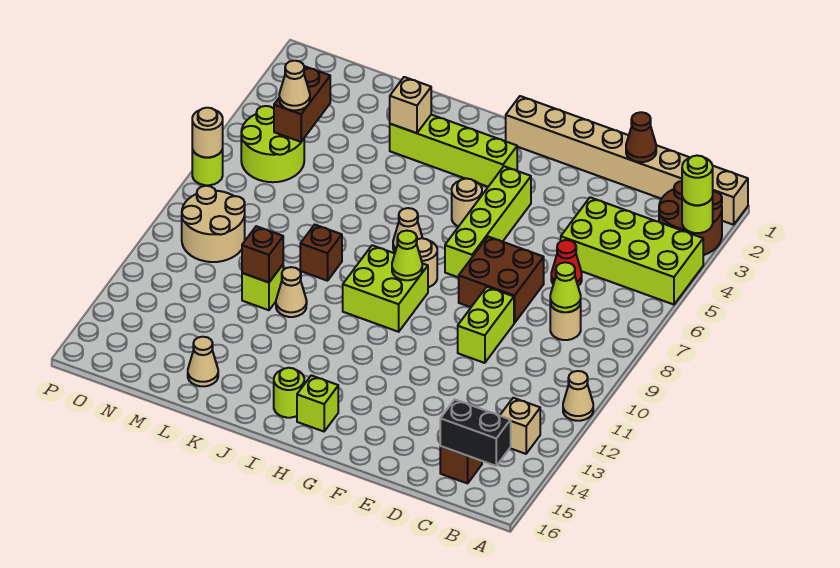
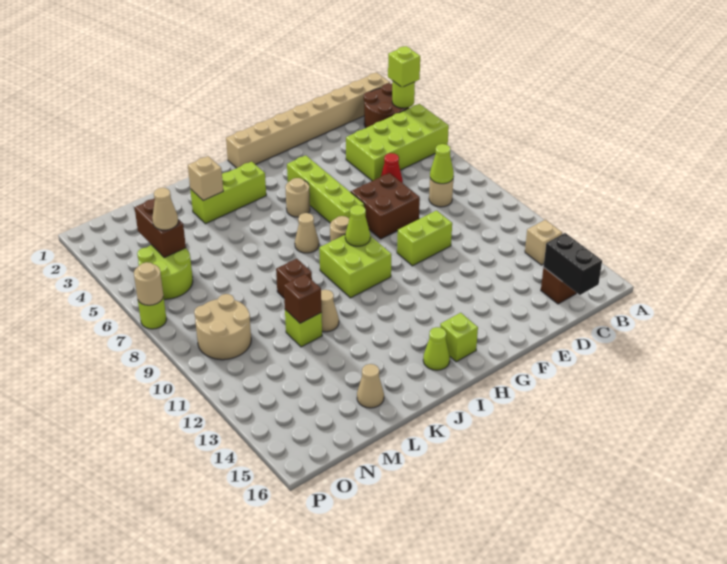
lime 1x1 round brick [682,156,713,205] -> lime 1x1 brick [388,46,420,87]
tan 1x1 cone [563,371,593,421] -> none
black 1x2 brick [440,400,511,466] -> black 1x2 brick turned to [544,233,602,295]
brown 1x1 cone [626,112,656,162] -> none
lime 1x2 brick [458,287,514,363] -> lime 1x2 brick turned to [397,211,452,266]
lime 1x4 brick [390,115,517,187] -> lime 1x3 brick [190,162,266,224]
lime 1x1 round brick [274,368,304,418] -> lime 1x1 cone [423,327,450,370]

